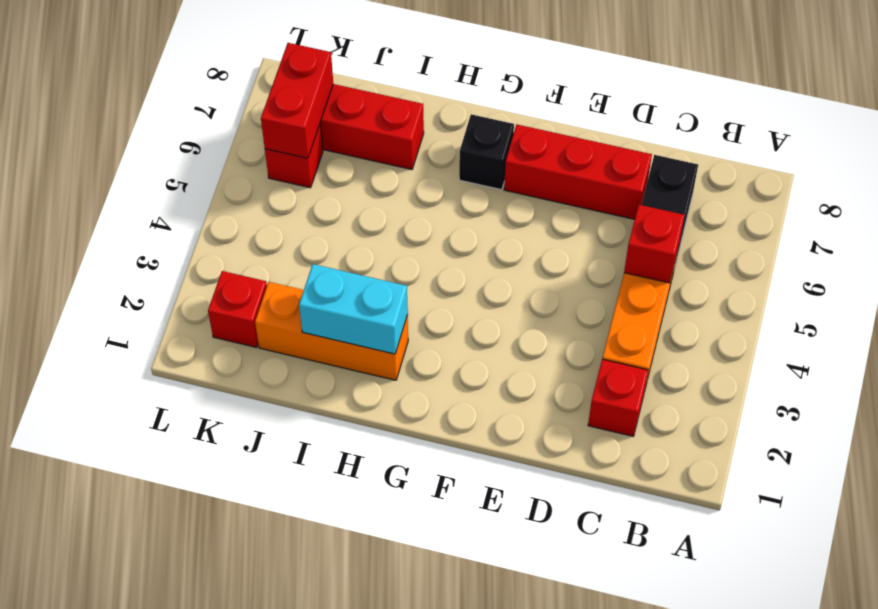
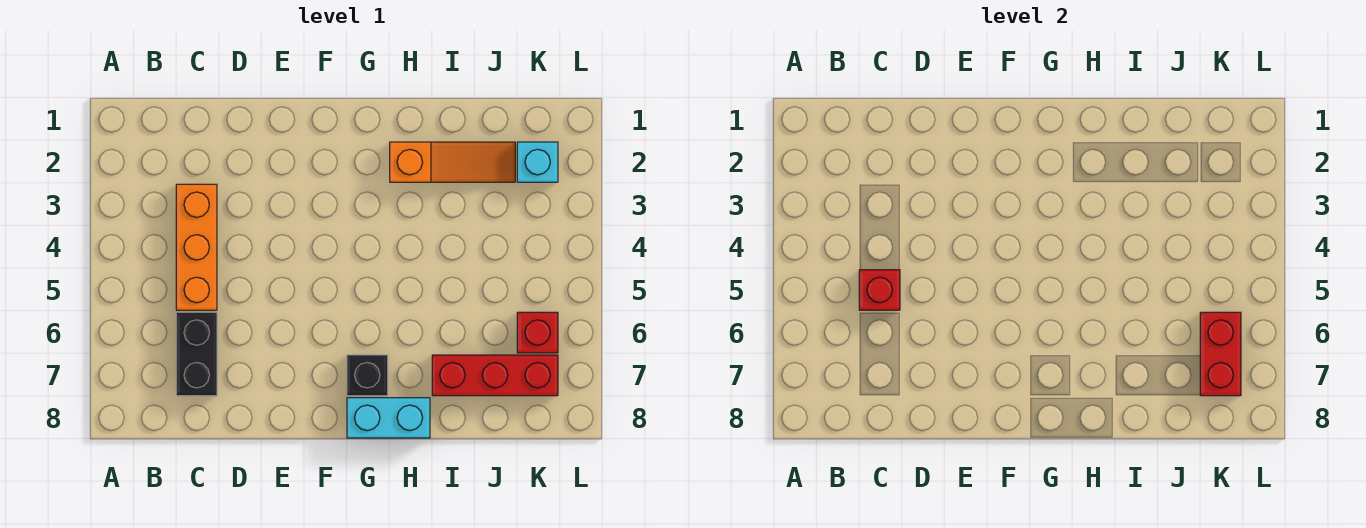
red 1x1 brick [588,359,648,436] -> none
red 1x3 brick [504,124,652,219] -> none
orange 1x3 brick [255,282,408,380] -> orange 1x3 slope [390,142,515,182]
cyan 1x2 brick [299,264,408,354] -> cyan 1x2 brick moved to [347,398,430,438]
red 1x1 brick [208,271,267,348] -> cyan 1x1 brick [517,142,558,182]

